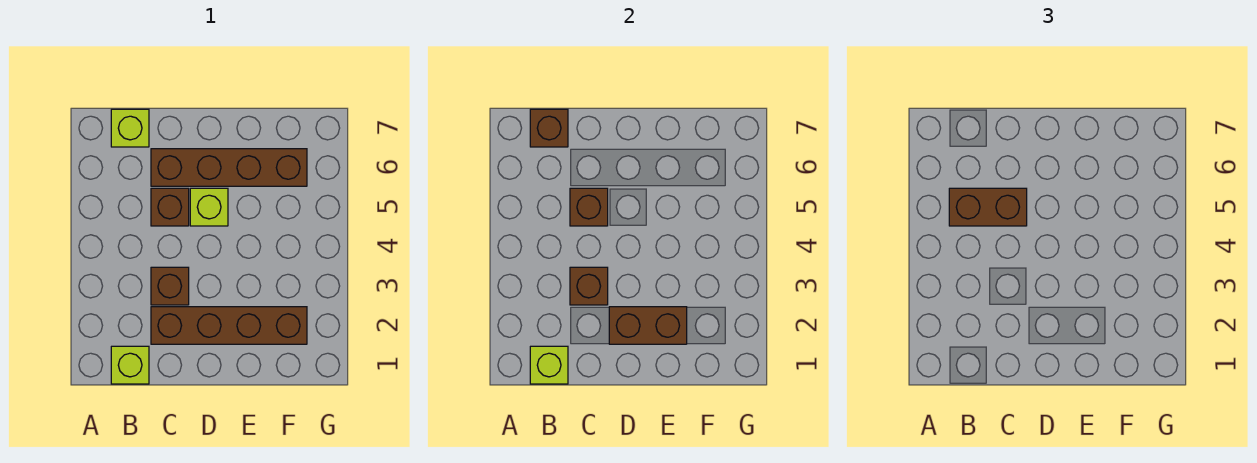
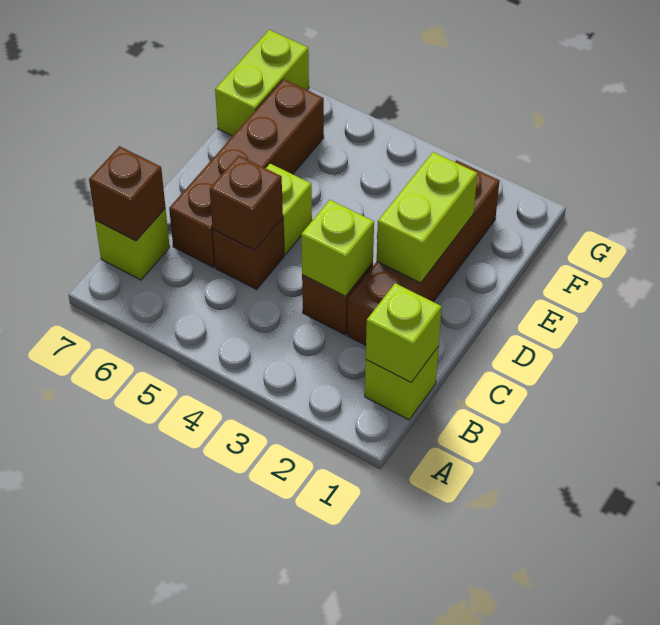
brown 1x2 brick [949,188,1027,226] -> none
brown 1x1 brick [570,267,608,305] -> lime 1x1 brick [301,200,374,296]
brown 1x2 brick [609,307,687,344] -> lime 1x2 brick [377,152,477,283]
none -> lime 1x2 brick [215,30,309,136]

